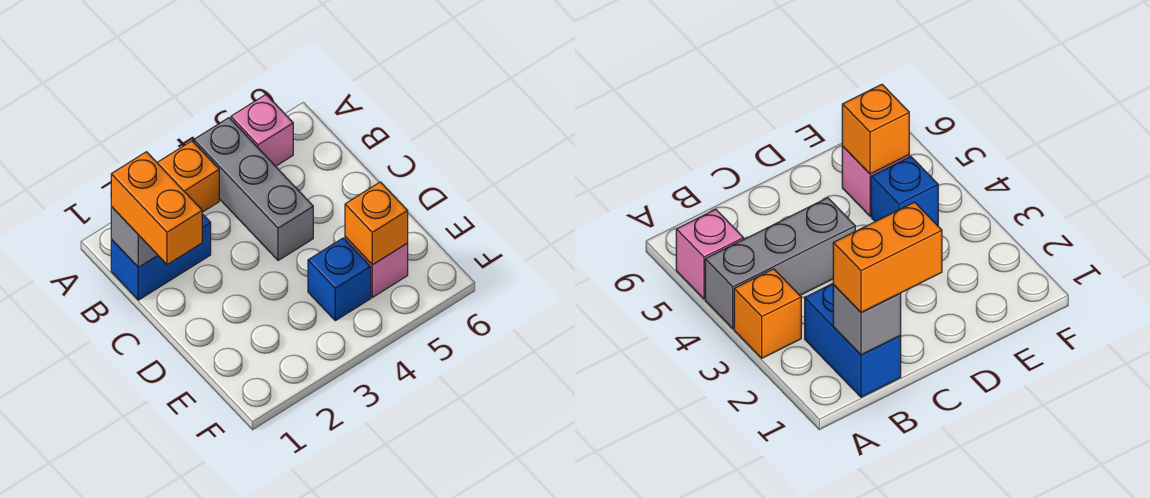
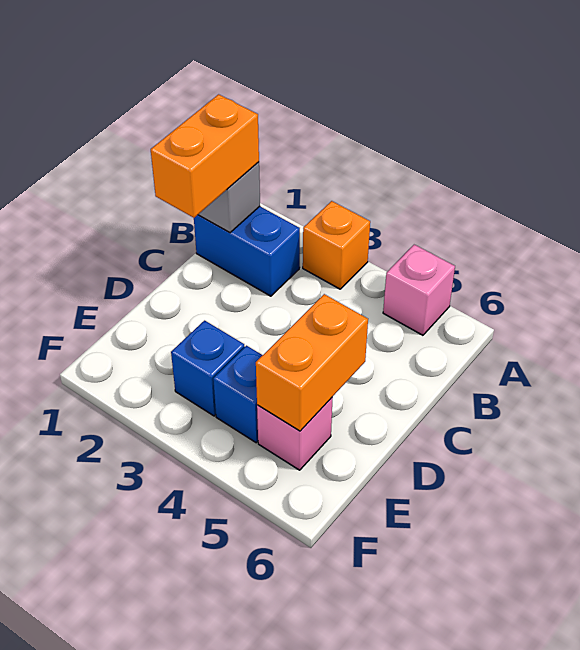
grey 1x3 brick [194,118,313,261] -> none
none -> blue 1x1 brick [171,321,245,416]
orange 1x1 brick [345,182,408,265] -> orange 1x2 brick [256,294,368,431]

